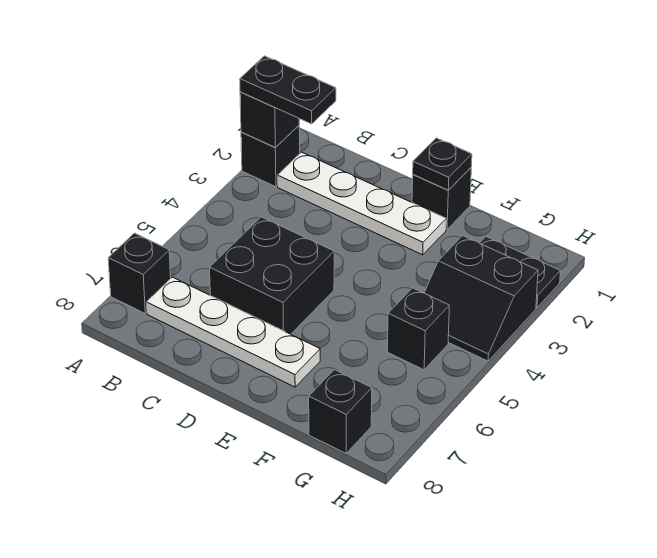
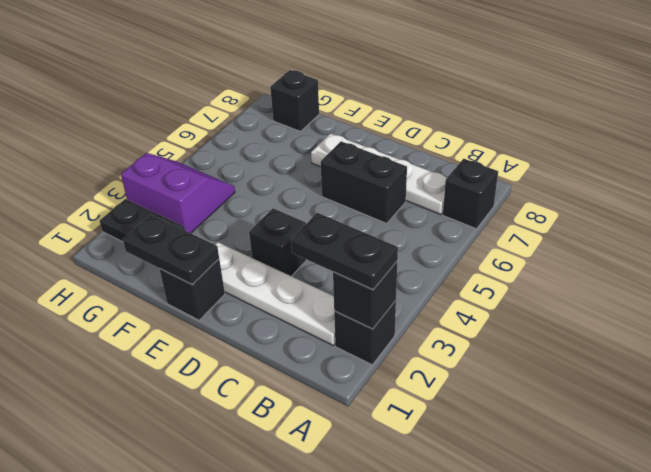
black 2x2 brick [210,217,334,334] -> black 1x2 brick [321,141,407,224]
black 1x1 plate [413,138,472,190] -> black 1x2 plate [123,215,219,284]
black 2x2 slope [424,236,538,361] -> purple 2x2 slope [121,153,235,233]
black 1x1 brick [387,288,449,370] -> black 1x1 brick moved to [249,208,307,276]

